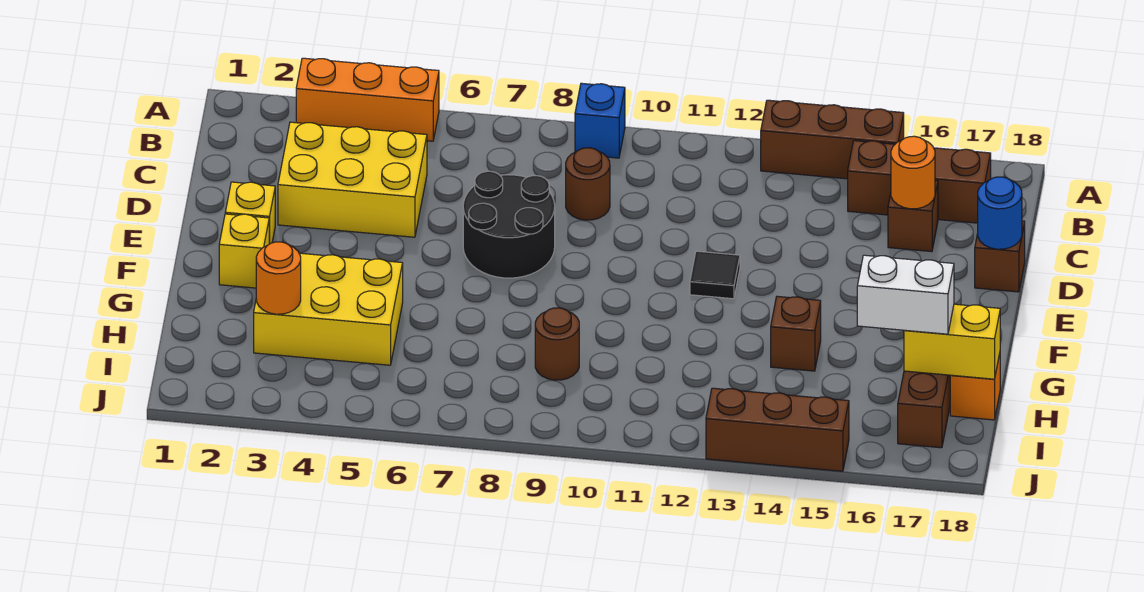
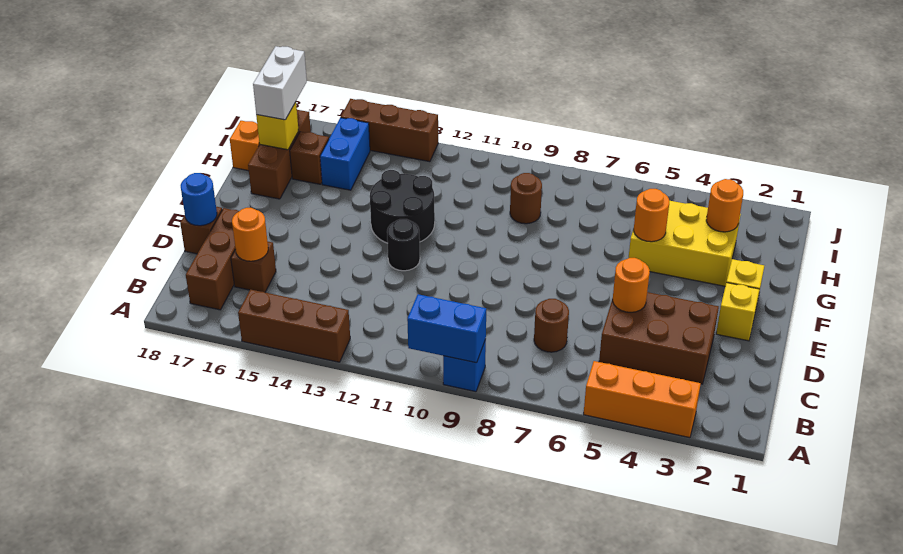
none -> blue 1x2 brick [407,294,486,363]
brown 1x3 brick [848,141,991,223] -> brown 1x3 brick turned to [186,208,239,310]
yellow 2x3 brick [278,122,427,237] -> brown 2x3 brick [599,292,719,384]
brown 1x1 round brick [566,148,610,220] -> brown 1x1 round brick moved to [534,299,569,352]
none -> orange 1x1 round brick [613,258,650,312]
black 2x2 round brick [463,171,555,278] -> black 2x2 round brick moved to [370,170,435,243]
black 1x1 tile [690,251,740,299] -> black 1x1 round brick [387,219,420,271]
none -> orange 1x1 round brick [634,189,669,242]
brown 1x1 brick [771,296,821,371] -> brown 1x1 brick moved to [290,132,329,184]
none -> blue 1x2 brick [320,118,370,190]
white 1x2 brick [857,255,954,334] -> white 1x2 brick turned to [253,46,307,120]
yellow 1x2 brick [904,304,1000,379] -> yellow 1x1 brick [256,102,299,150]

